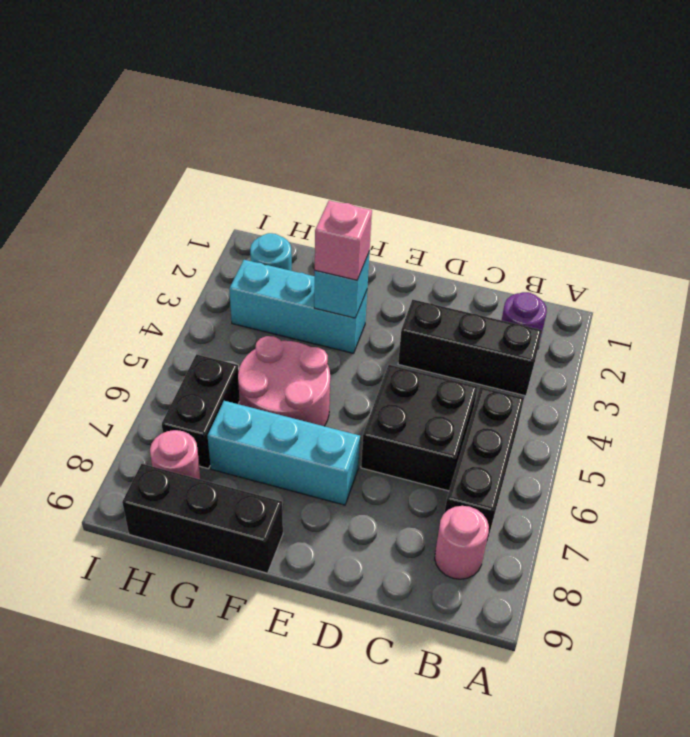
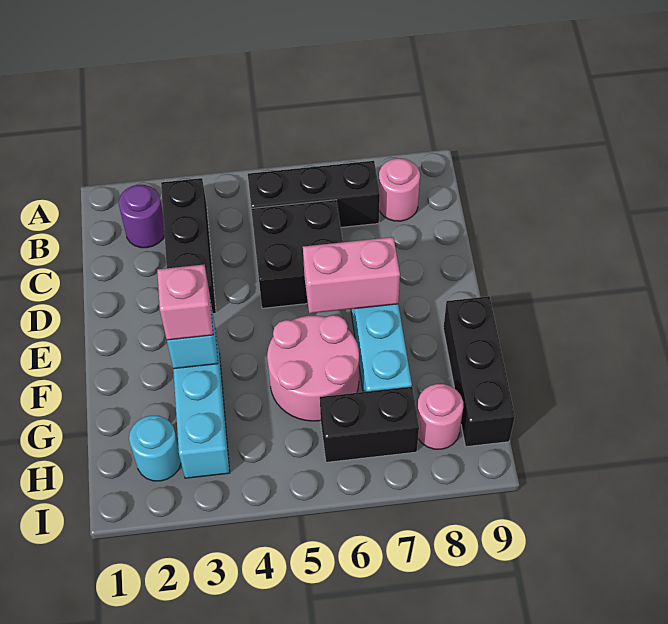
none -> pink 1x2 brick [303,237,400,313]

